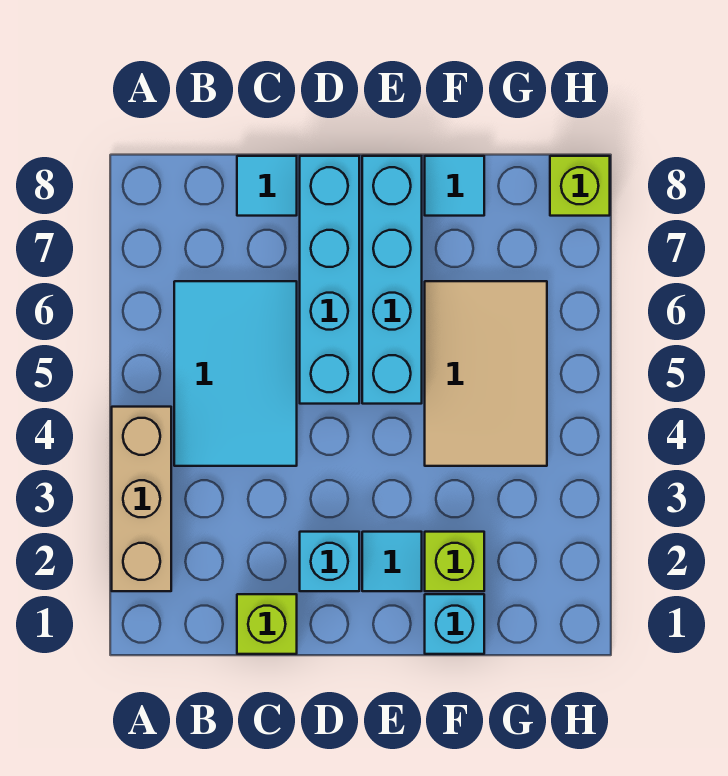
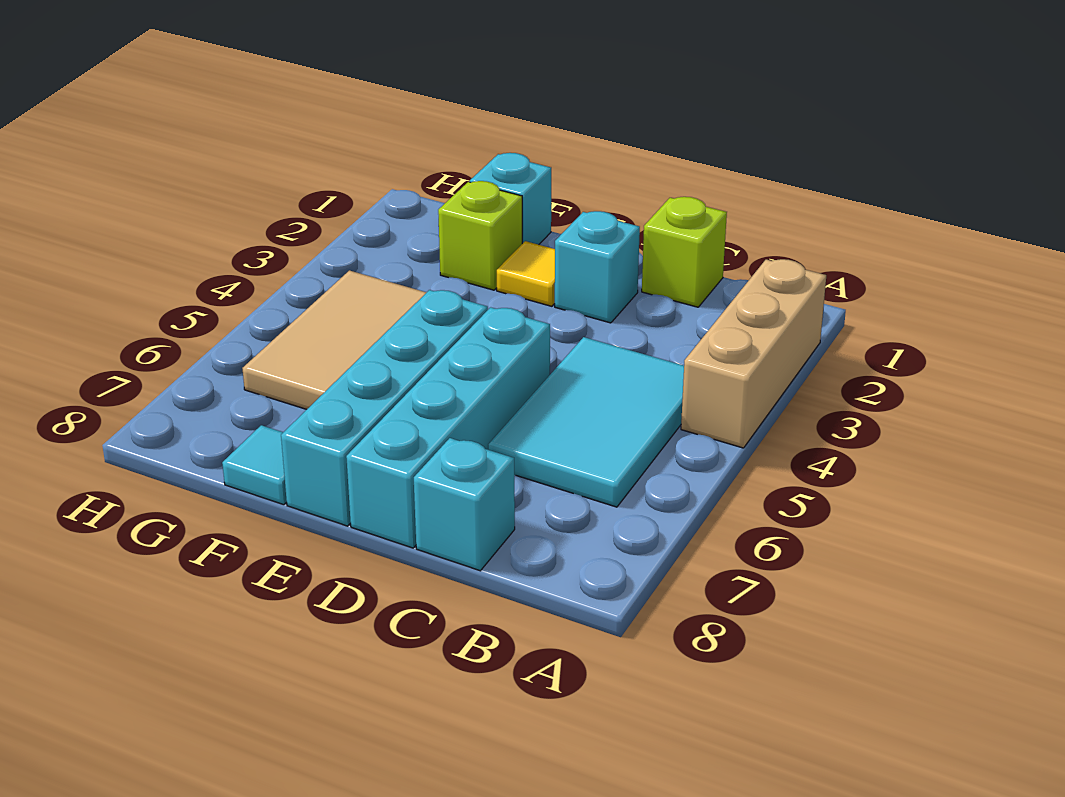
cyan 1x1 tile [237,156,297,216] -> cyan 1x1 brick [414,438,515,571]
cyan 1x1 tile [362,532,422,591] -> yellow 1x1 tile [497,241,555,306]
lime 1x1 brick [550,156,610,216] -> none

